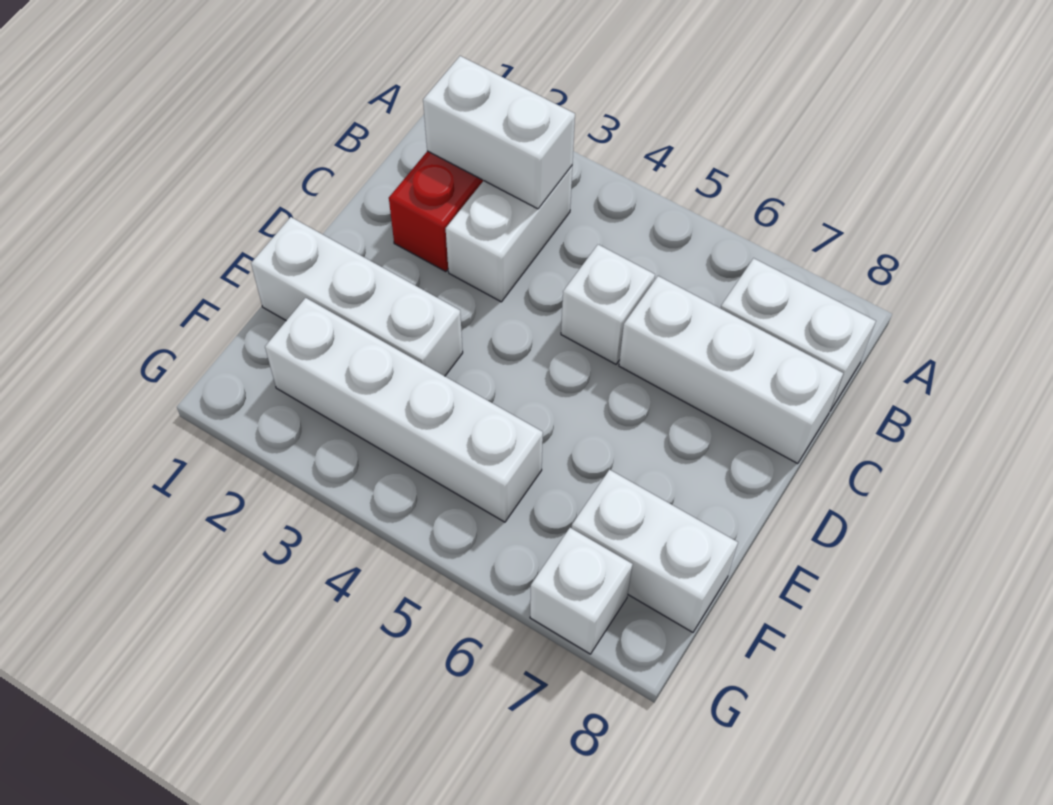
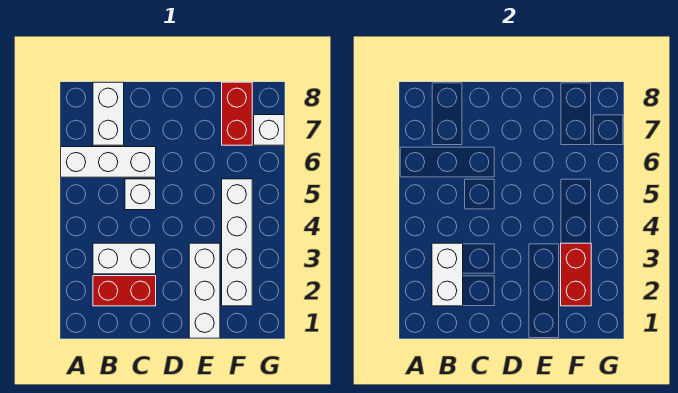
white 1x3 brick [619,276,843,464] -> white 1x3 brick turned to [61,147,156,177]
none -> red 1x2 brick [561,243,591,306]
white 1x2 brick [572,470,738,632] -> red 1x2 brick [222,82,252,145]

